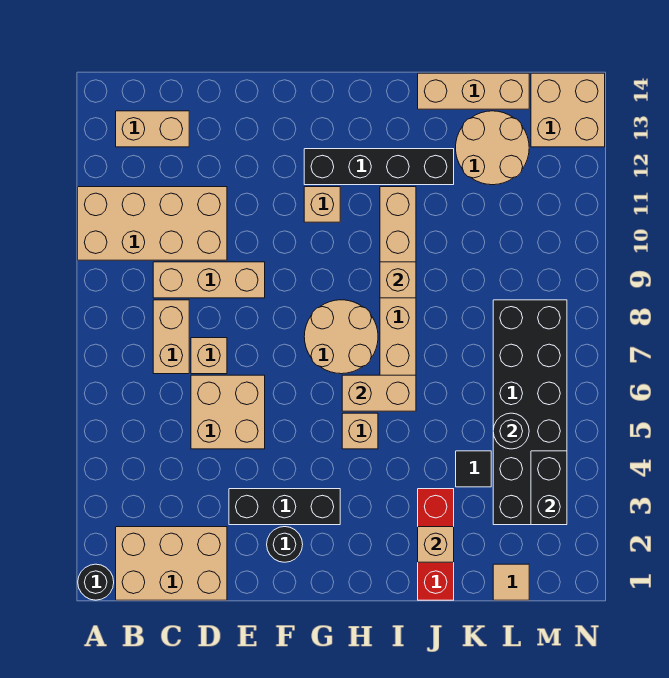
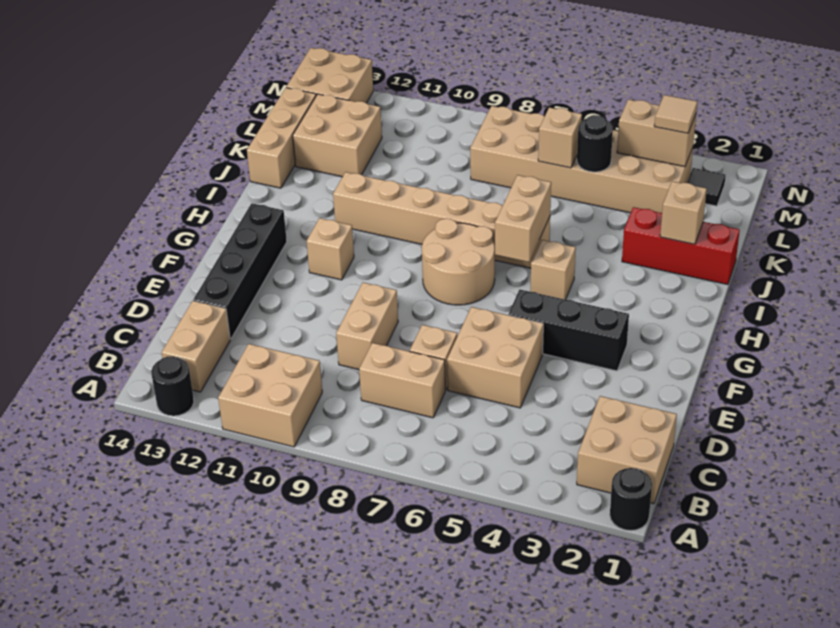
tan 2x4 brick [78,187,227,260] -> tan 2x2 brick [218,344,322,447]
tan 2x3 brick [116,527,227,600] -> tan 2x2 brick [577,396,677,504]
tan 1x3 brick [153,262,265,298] -> tan 1x2 brick [336,283,398,369]
black 1x3 brick [229,489,340,525] -> black 1x3 brick turned to [509,290,629,371]
black 1x1 round brick [267,527,303,562] -> black 1x1 round brick moved to [151,356,194,416]
black 1x4 brick [304,149,454,185] -> black 1x4 brick moved to [193,203,287,339]
tan 1x1 brick [380,262,416,298] -> tan 1x1 brick moved to [538,107,582,168]
black 1x1 tile [456,451,491,487] -> black 1x1 tile moved to [687,168,726,206]
tan 2x2 round brick [456,111,529,185] -> tan 2x2 brick [293,94,382,177]
tan 1x1 tile [493,564,529,600] -> tan 1x1 tile moved to [654,95,697,133]
black 2x6 brick [493,300,567,525] -> tan 2x6 brick [470,106,693,213]
black 1x2 brick [531,451,567,525] -> tan 1x2 brick [617,99,696,167]

